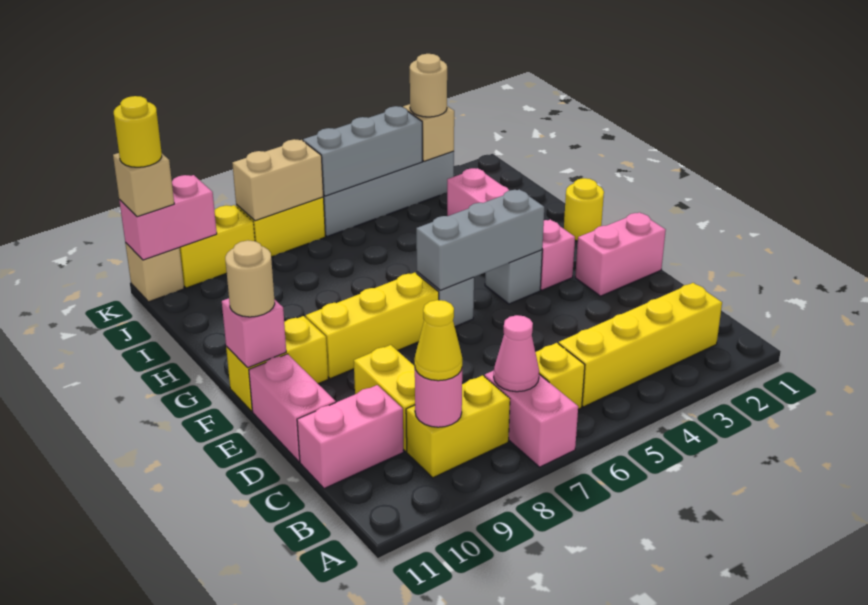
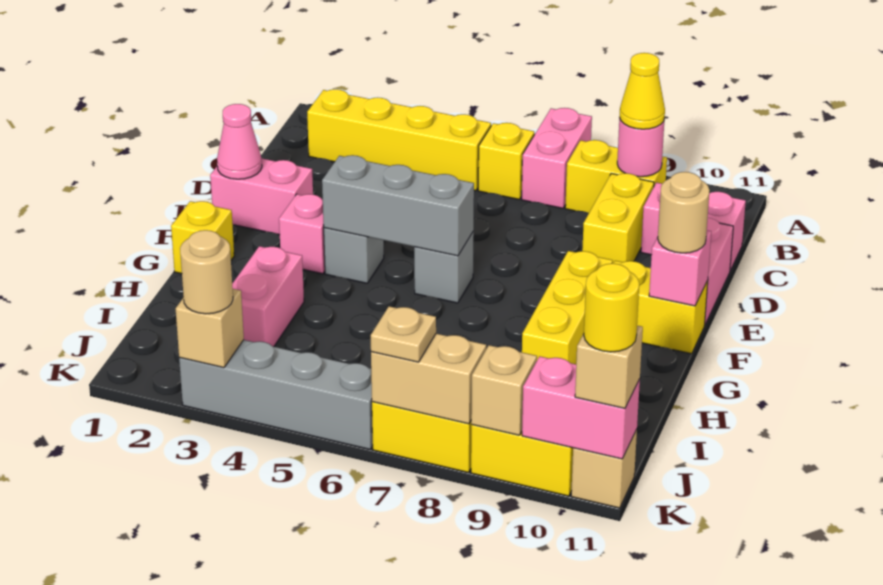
pink 1x1 cone [494,315,539,392] -> pink 1x1 cone moved to [217,104,262,179]
yellow 1x3 brick [305,272,439,379] -> yellow 1x3 brick turned to [522,251,613,364]
yellow 1x1 round brick [564,178,604,241] -> yellow 1x1 brick [171,201,234,274]
grey 1x3 brick [303,106,422,196] -> none
none -> tan 1x1 plate [371,306,436,362]
none -> tan 1x1 brick [471,345,537,435]

